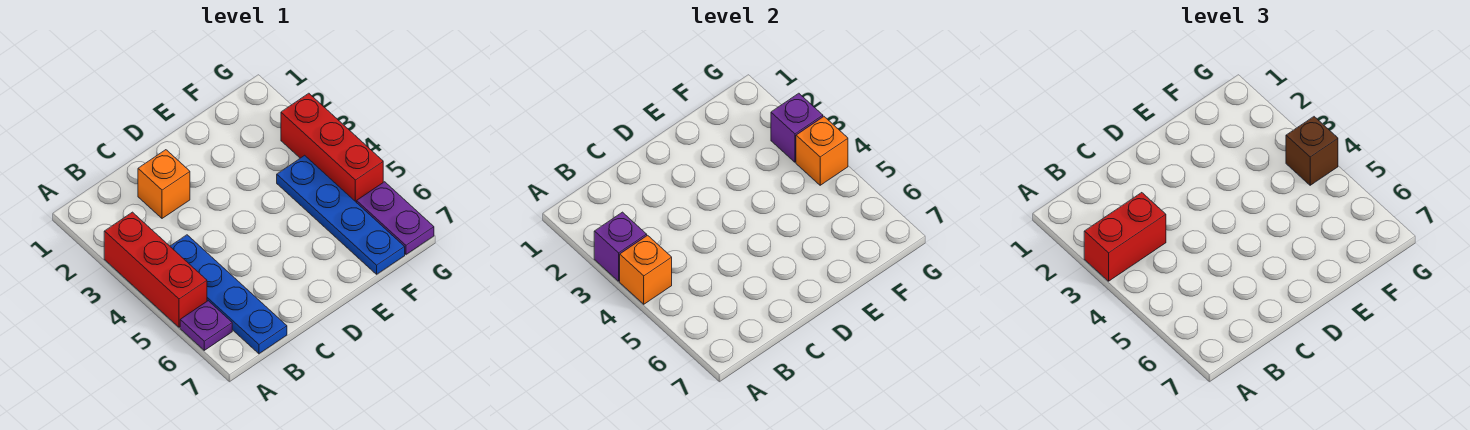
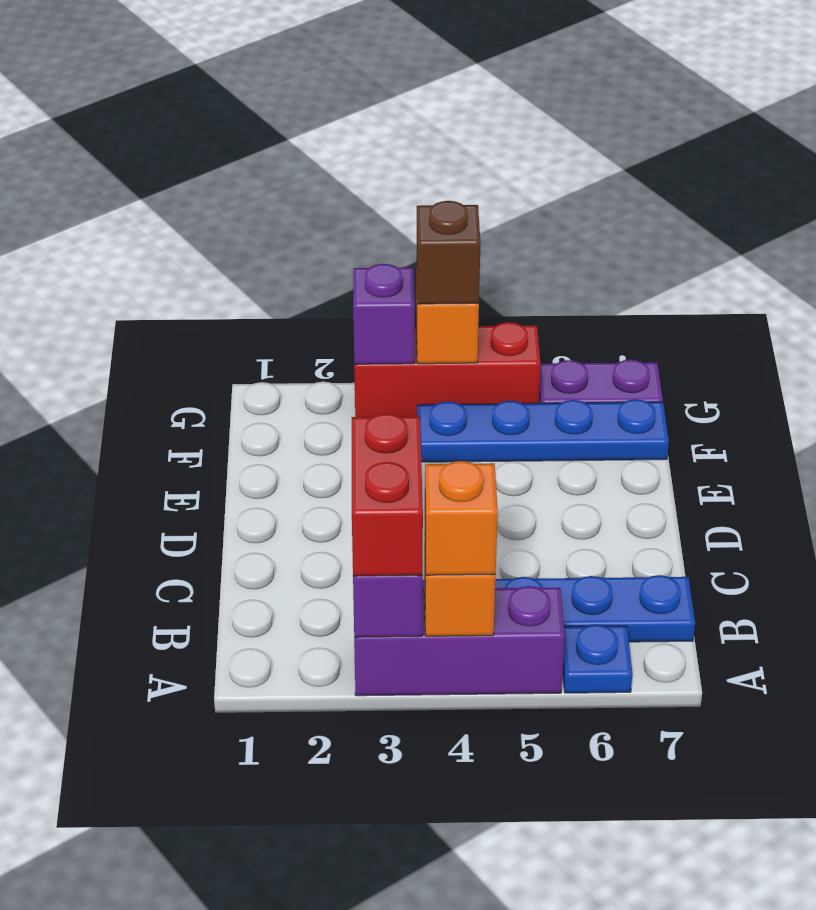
red 1x3 brick [104,212,207,327] -> purple 1x3 brick [354,586,565,696]
purple 1x1 plate [180,301,232,350] -> blue 1x1 plate [563,625,632,693]
orange 1x1 brick [138,150,190,218] -> orange 1x1 brick moved to [425,461,498,575]

